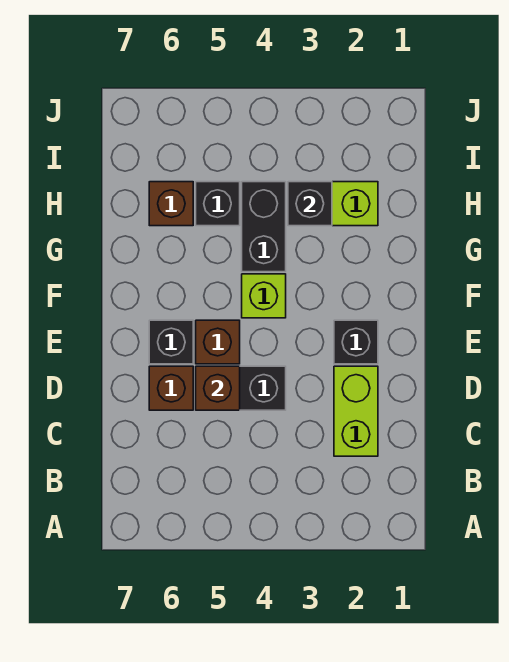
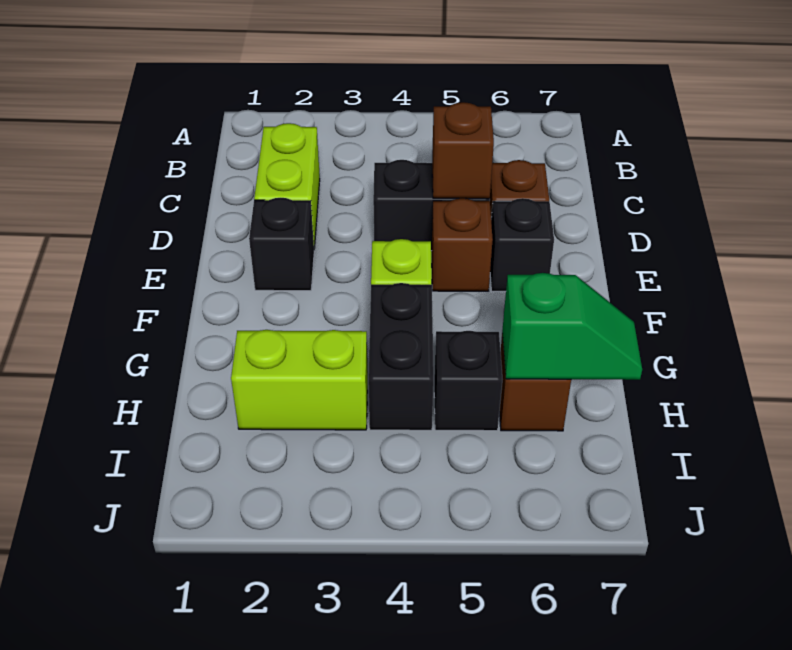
black 1x1 brick [288,182,332,226] -> none
none -> green 1x2 slope [502,273,642,380]

